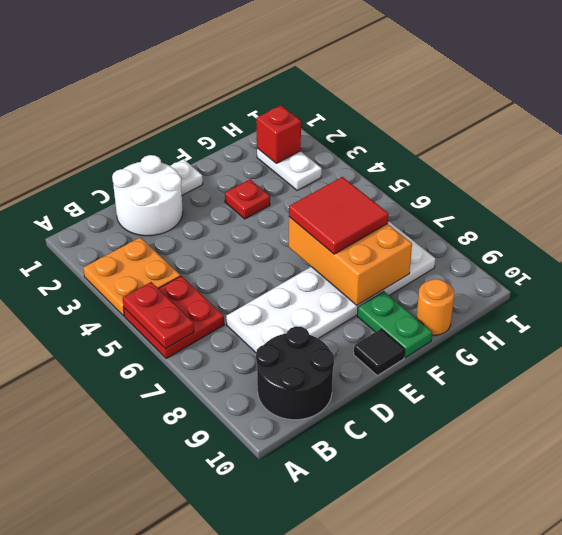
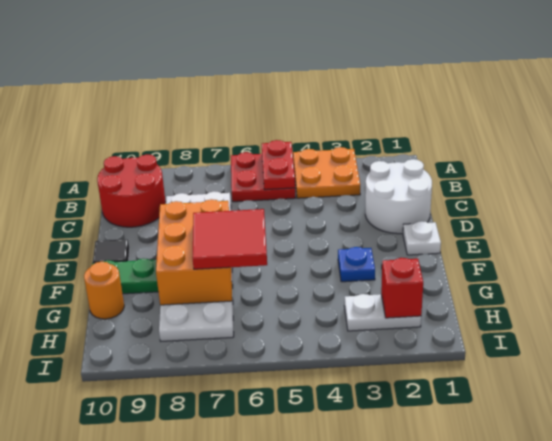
red 1x2 plate [123,282,194,349] -> red 1x2 plate turned to [262,140,295,190]
black 2x2 round brick [256,326,334,420] -> red 2x2 round brick [97,155,166,227]
red 1x1 plate [225,180,270,219] -> blue 1x1 plate [338,247,375,282]
orange 2x3 brick [289,217,412,305] -> orange 2x3 brick turned to [156,199,232,305]

